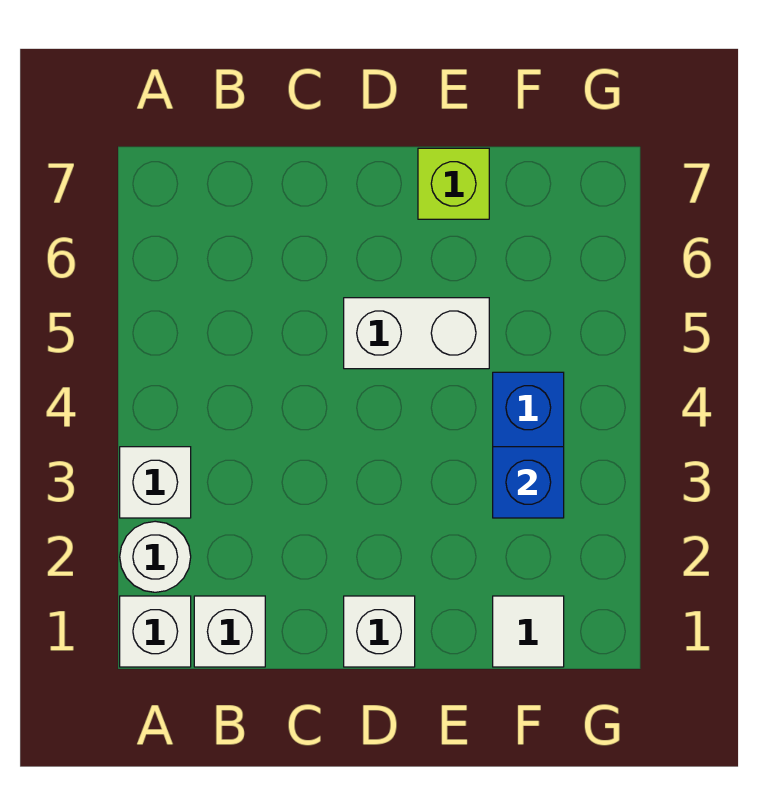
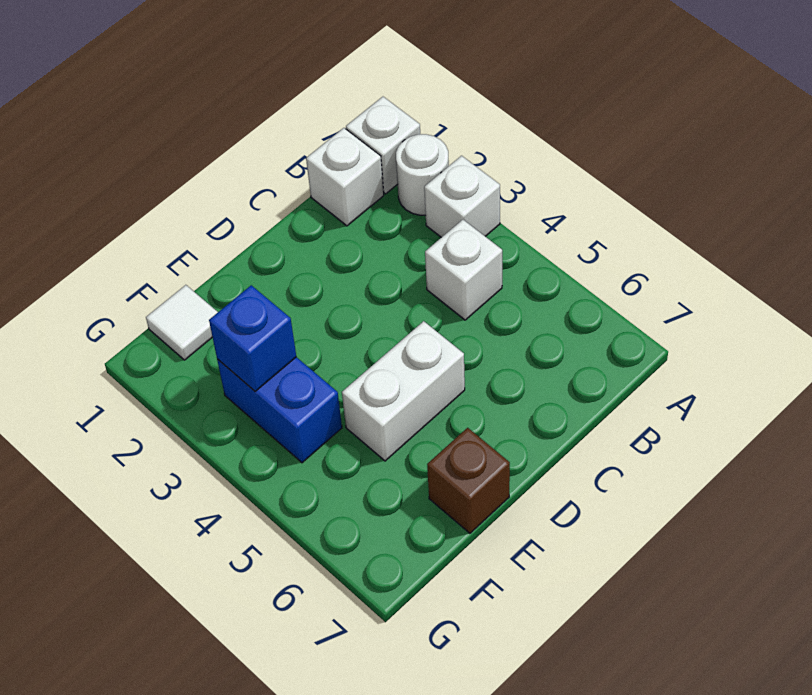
white 1x1 brick [344,596,415,667] -> white 1x1 brick moved to [425,220,502,320]
lime 1x1 brick [418,148,489,219] -> brown 1x1 brick [427,428,510,533]

